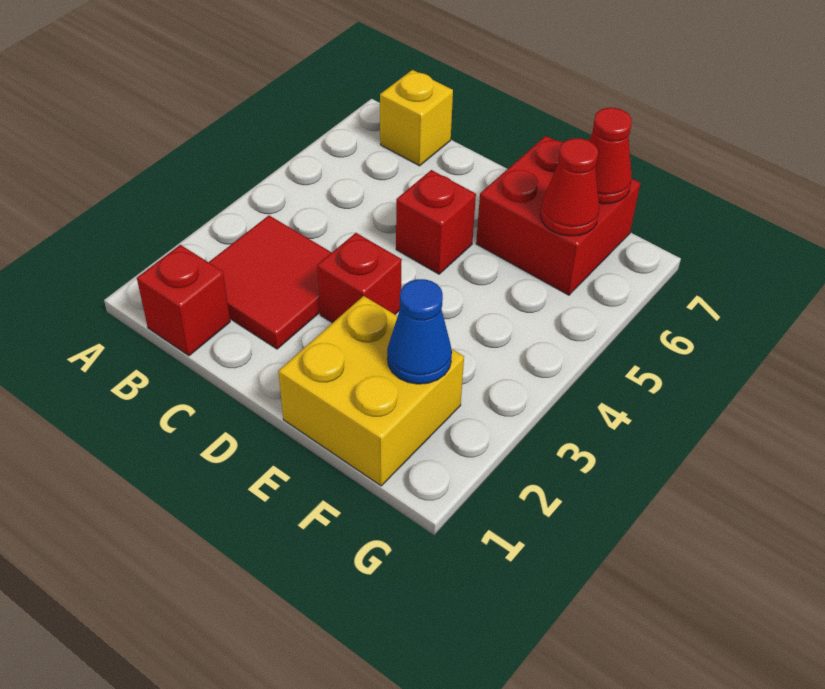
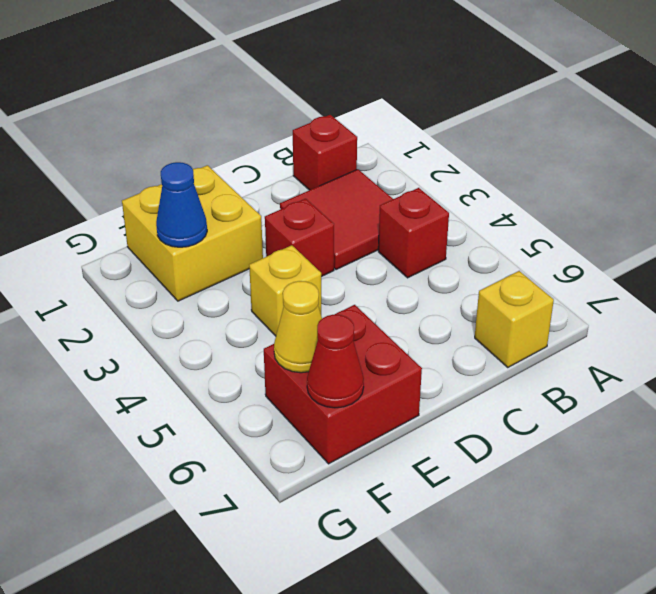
red 1x1 brick [396,170,476,274] -> red 1x1 brick moved to [378,188,449,278]
none -> yellow 1x1 brick [249,245,321,336]
red 1x1 cone [540,138,599,236] -> yellow 1x1 cone [274,281,322,373]

